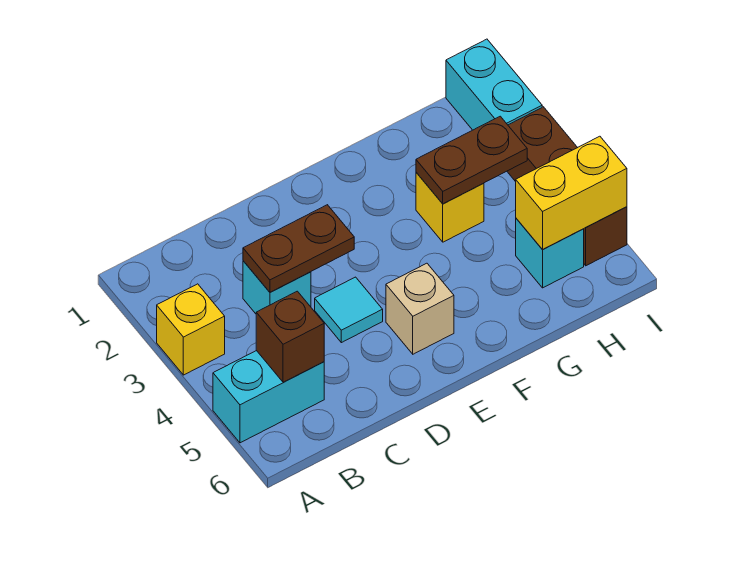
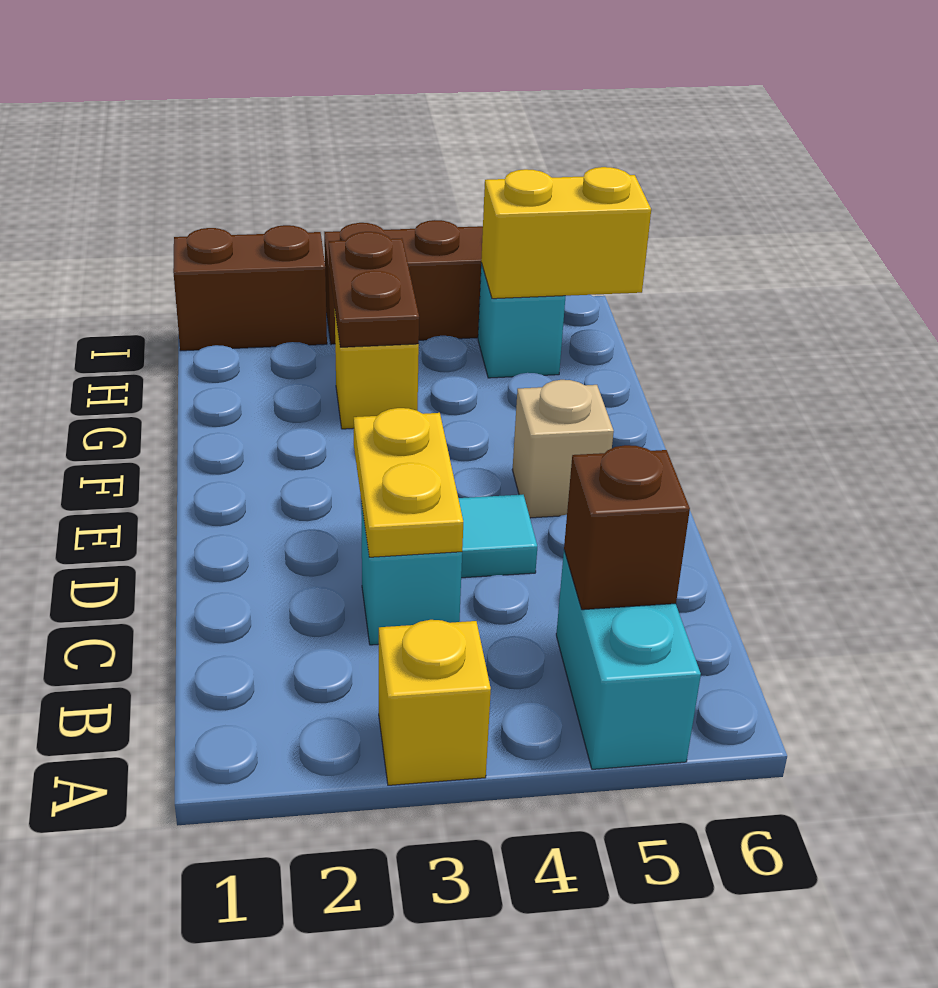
brown 1x2 plate [243,205,354,292] -> yellow 1x2 plate [354,408,463,557]
yellow 1x2 brick [516,136,627,250] -> yellow 1x2 brick turned to [481,167,651,299]
cyan 1x2 brick [446,39,542,130] -> brown 1x2 brick [173,225,327,351]

